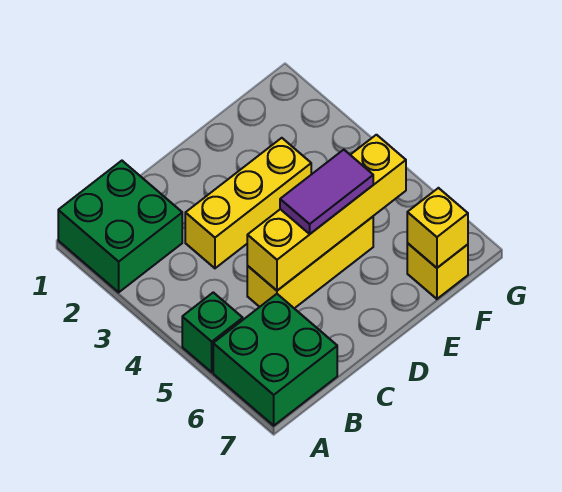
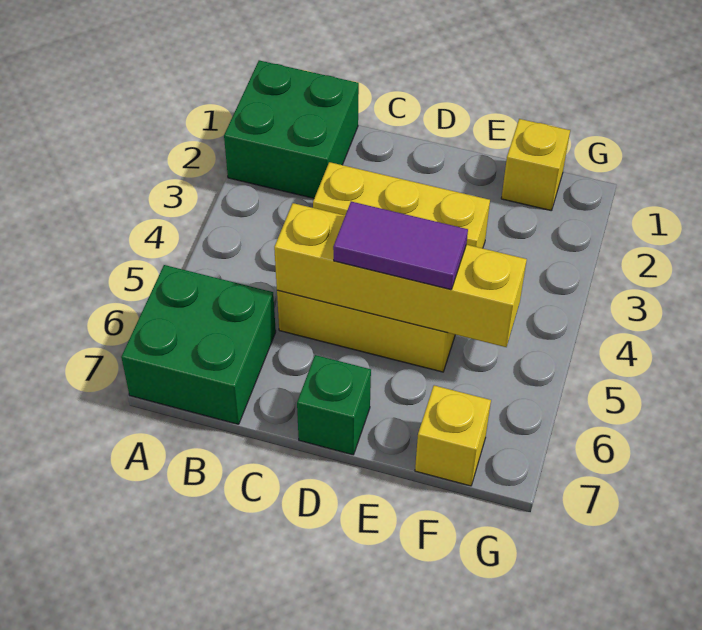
green 1x1 brick [182,292,243,372] -> green 1x1 brick moved to [297,355,371,455]
yellow 1x1 brick [407,188,468,268] -> yellow 1x1 brick moved to [501,119,570,211]

